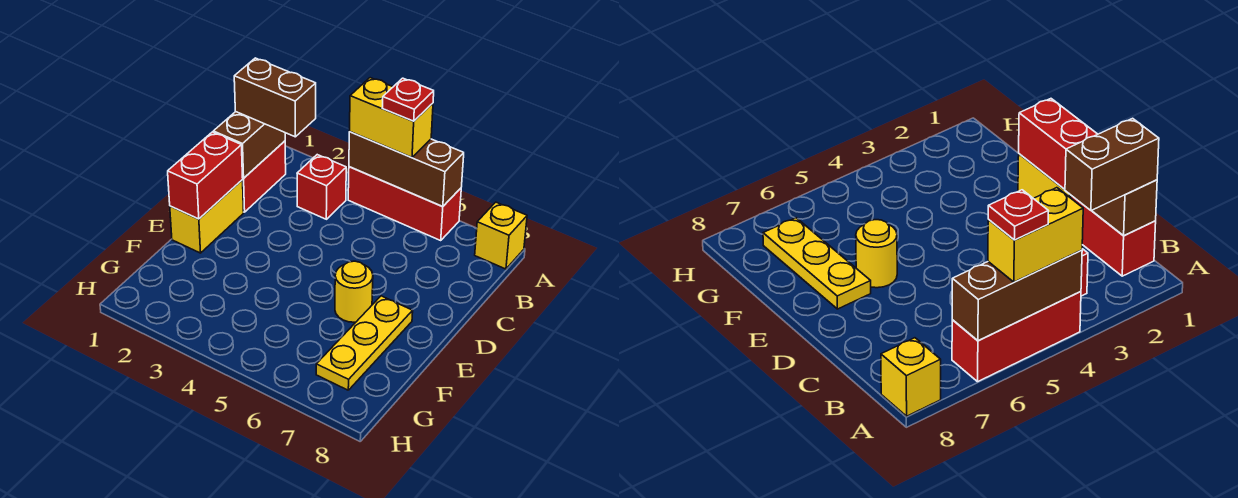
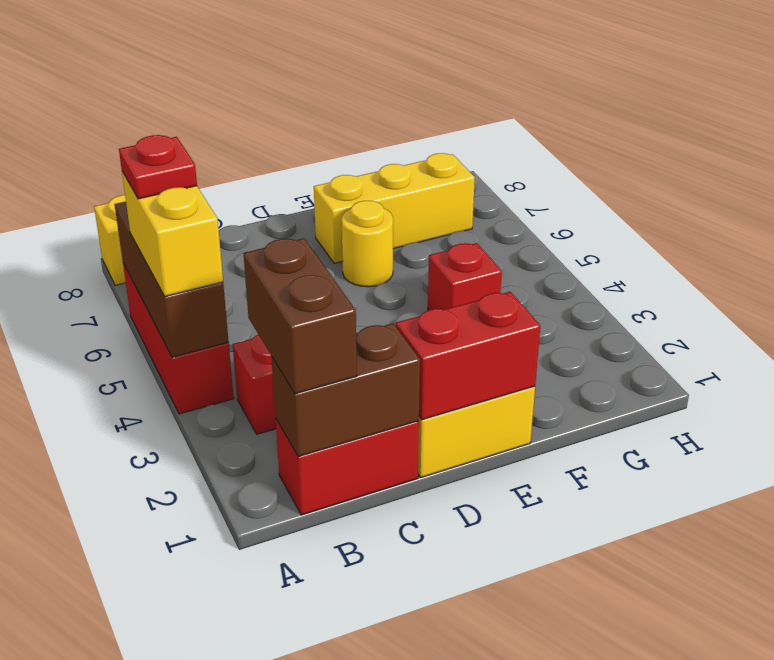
yellow 1x3 plate [316,296,413,390] -> yellow 1x3 brick [314,153,475,263]
none -> red 1x1 brick [428,243,502,310]

